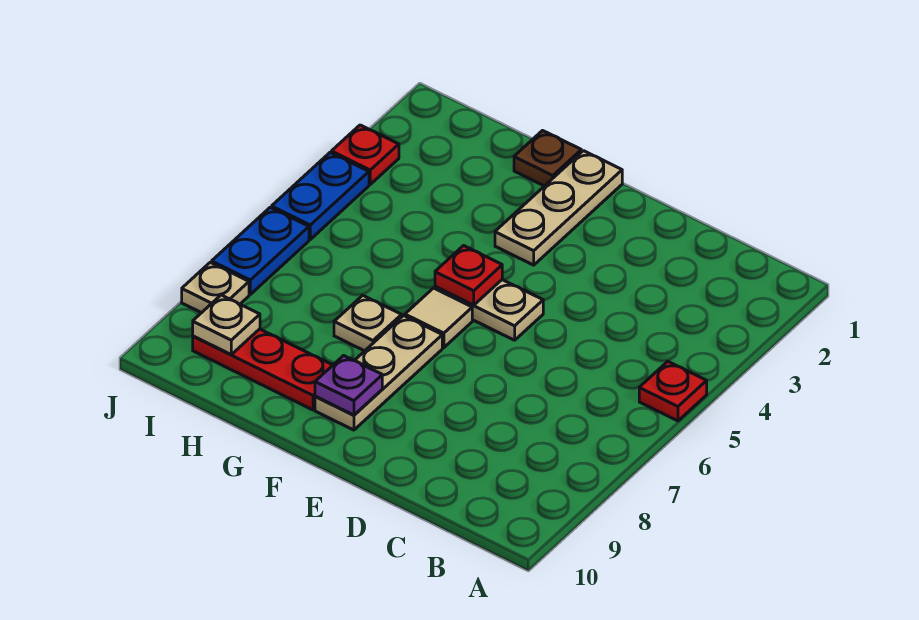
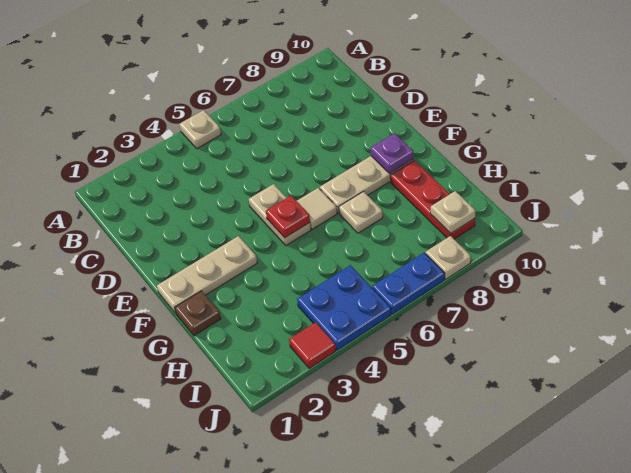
red 1x1 plate [639,361,707,421] -> tan 1x1 plate [179,110,221,148]
red 1x1 plate [331,125,399,184] -> red 1x1 tile [289,322,336,368]
blue 1x2 plate [272,153,369,239] -> blue 2x2 plate [297,265,391,350]

